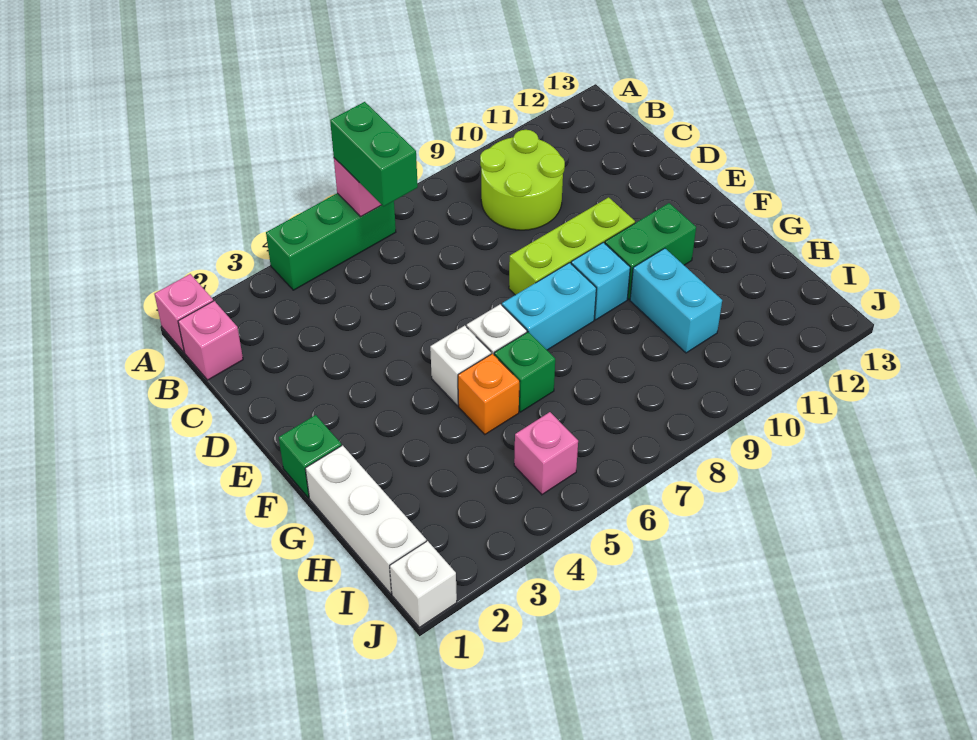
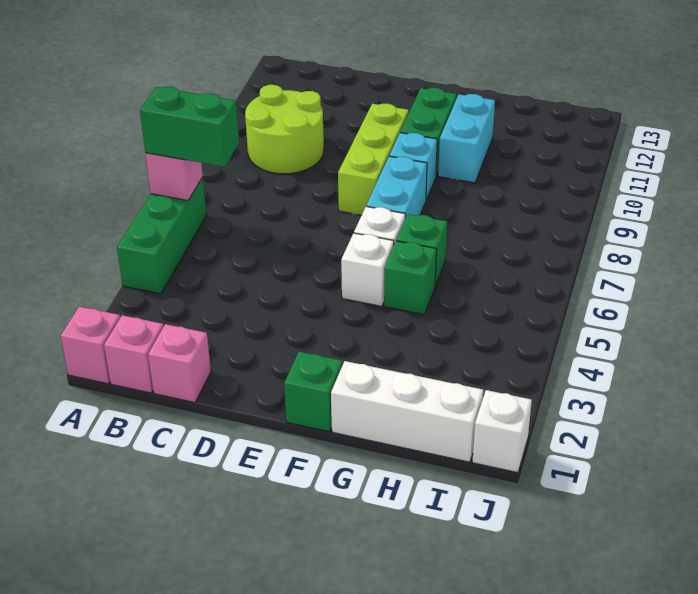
orange 1x1 brick [458,354,520,434] -> green 1x1 brick [384,241,437,315]
cyan 1x2 brick [630,248,722,353] -> cyan 1x2 brick turned to [438,94,495,183]
pink 1x1 brick [514,412,578,495] -> pink 1x1 brick moved to [148,324,211,403]

